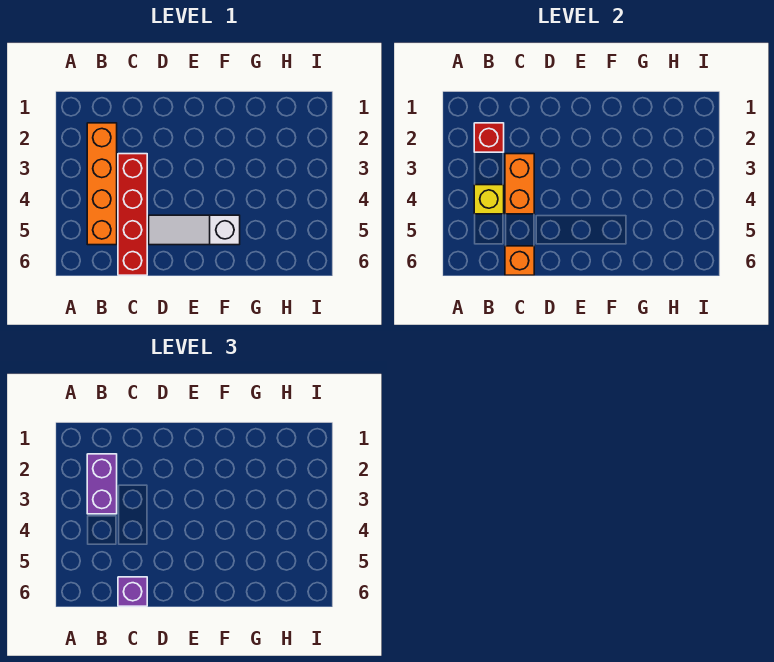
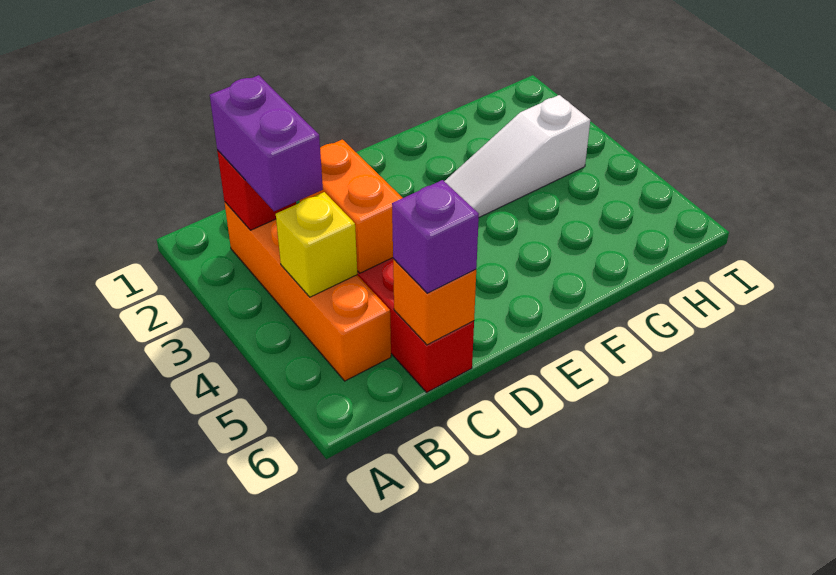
white 1x3 slope [149,215,240,245] -> white 1x3 slope moved to [444,95,590,217]

